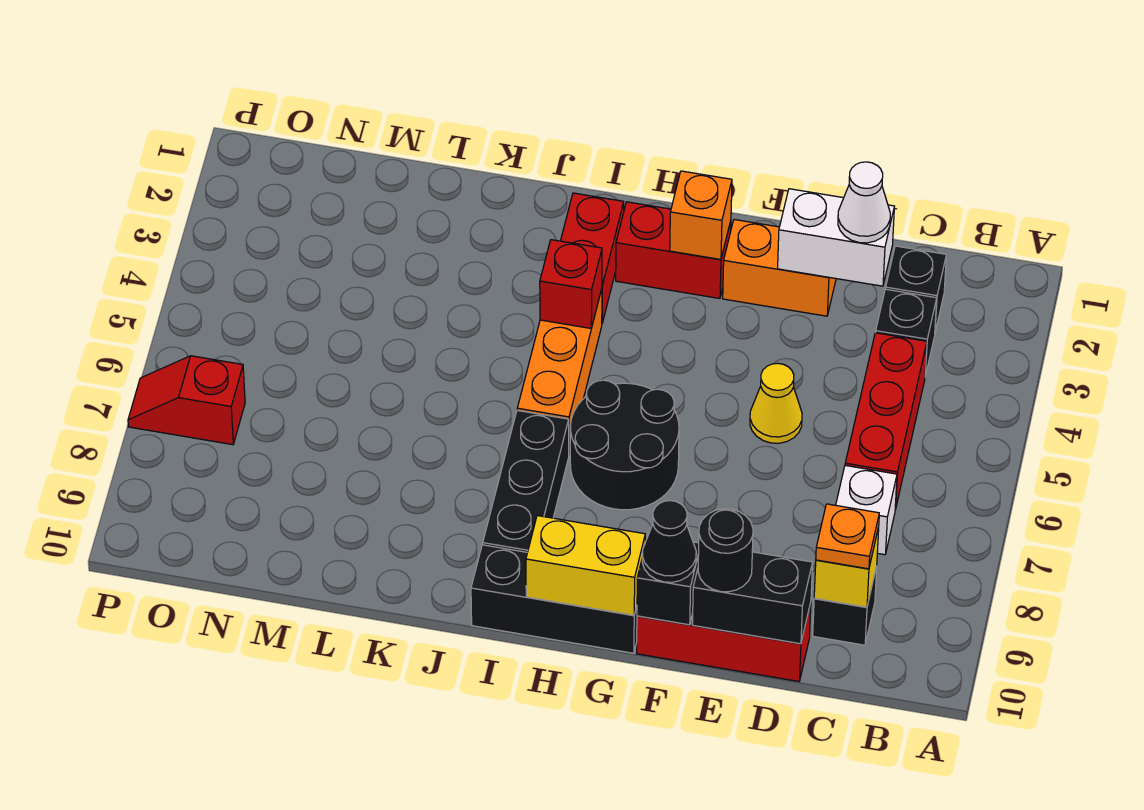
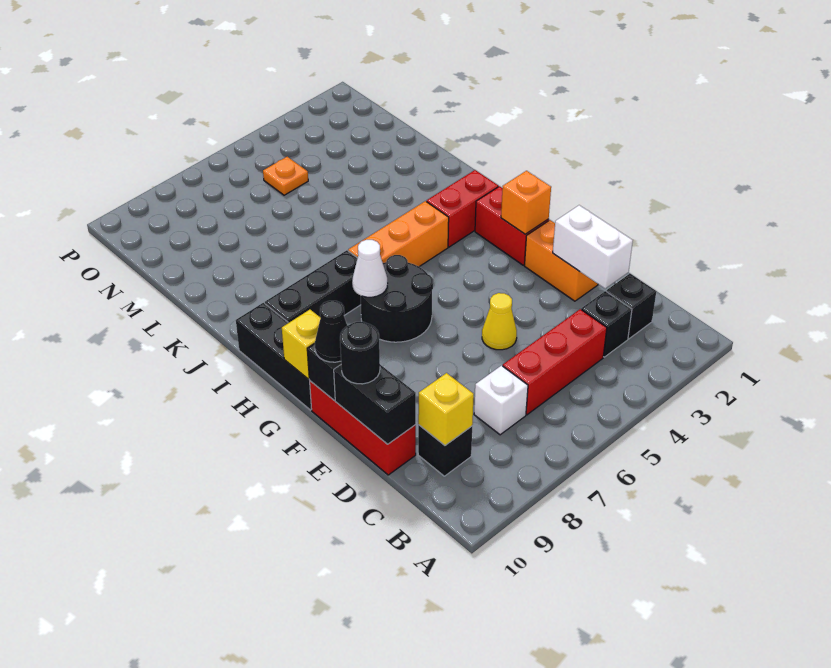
orange 1x1 plate [816,504,879,569] -> orange 1x1 plate moved to [263,157,308,195]
white 1x1 cone [838,162,890,243] -> white 1x1 cone moved to [352,240,388,297]
yellow 1x2 brick [526,516,646,615] -> yellow 1x1 brick [282,310,320,379]
red 1x1 brick [540,240,602,328] -> none
red 1x2 slope [128,356,245,445] -> none

